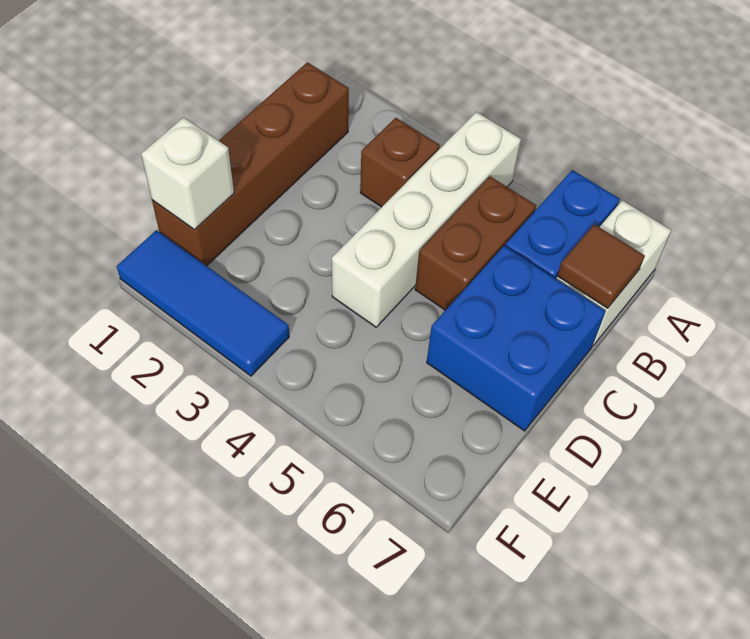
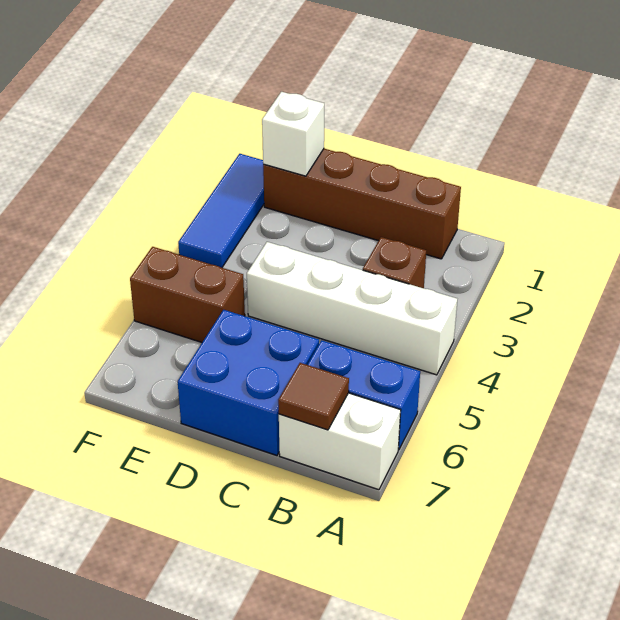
brown 1x2 brick [415,176,536,310] -> brown 1x2 brick moved to [130,247,245,342]

